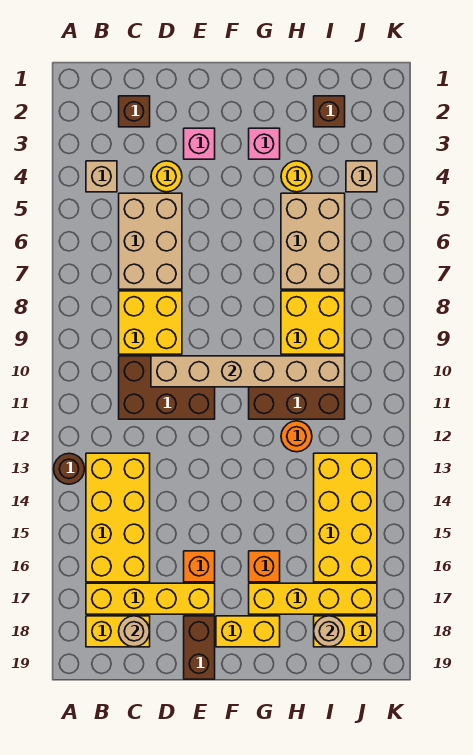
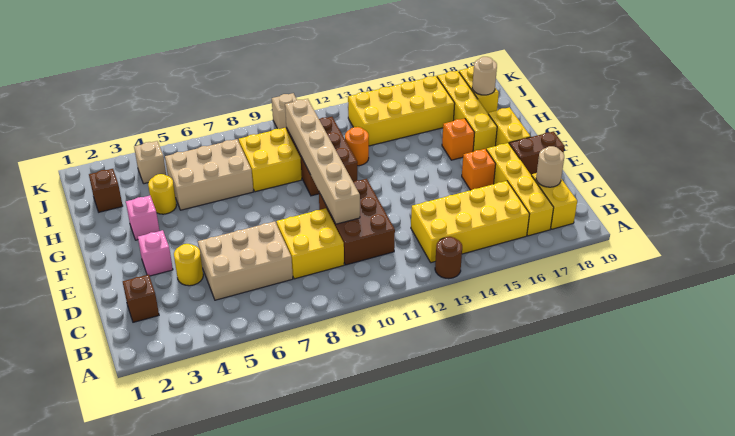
tan 1x1 brick [86,161,117,192] -> tan 1x1 brick moved to [272,93,297,130]

